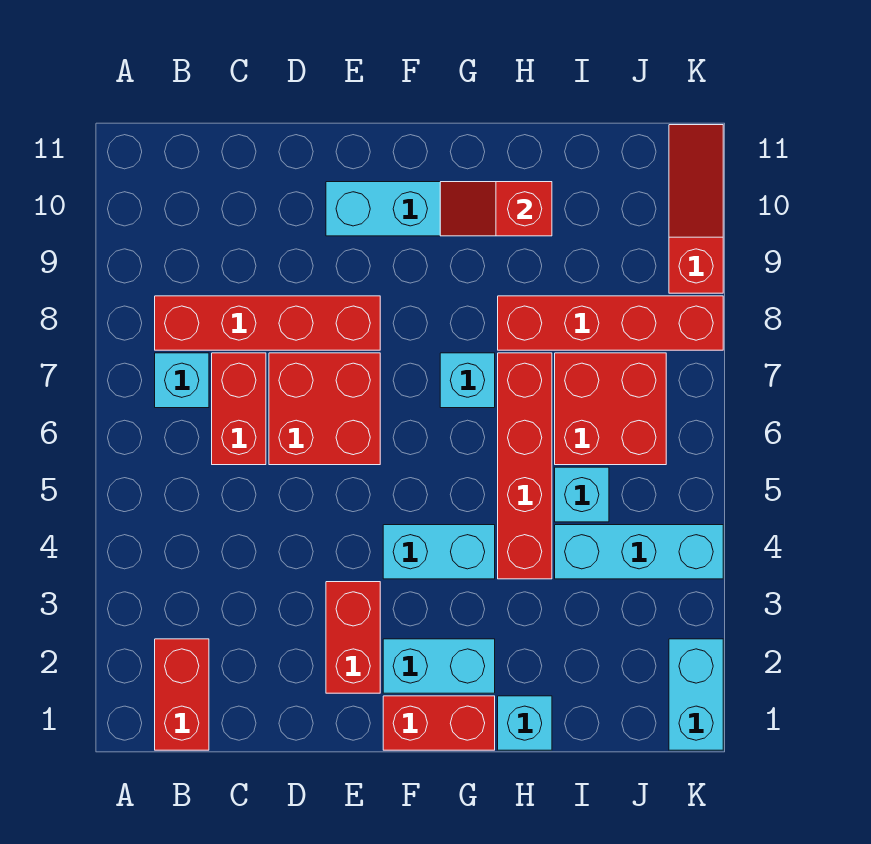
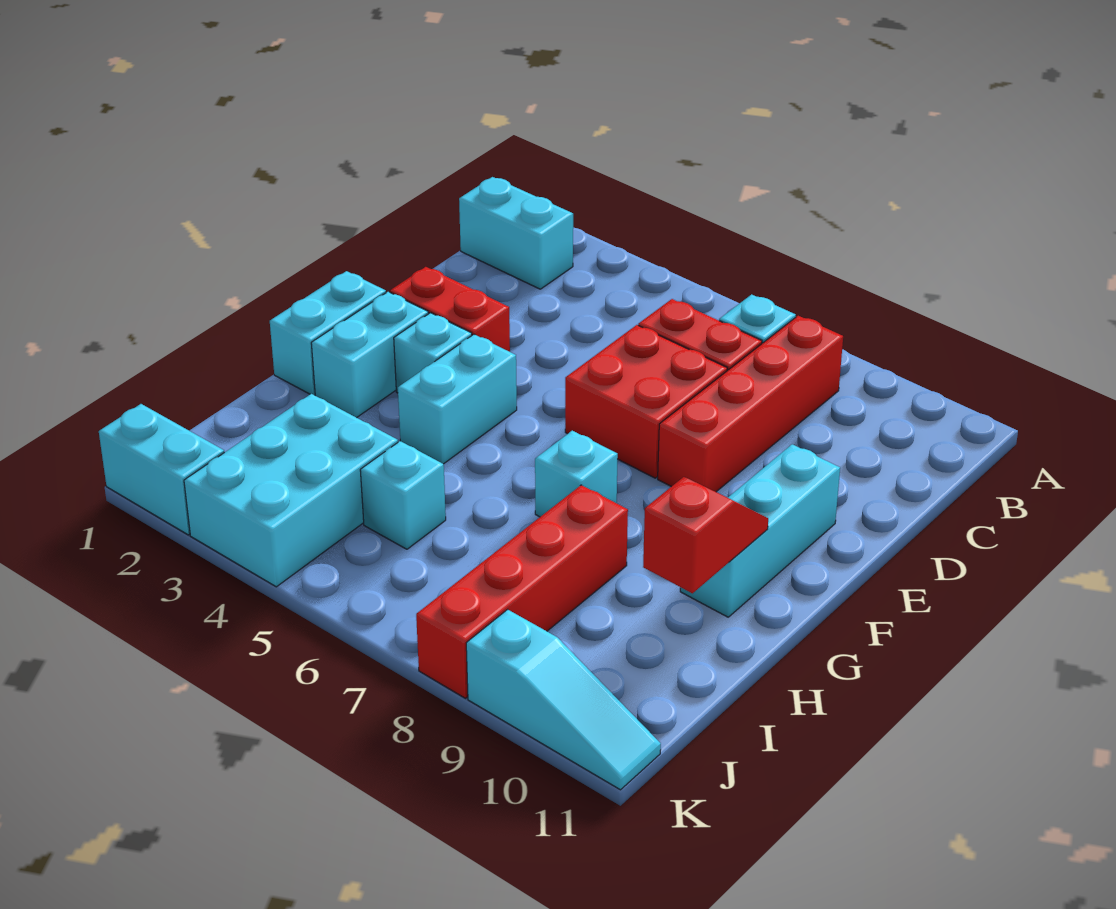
red 1x2 brick [155,639,209,750] -> cyan 1x2 brick [459,177,573,289]
red 1x2 brick [383,696,495,750] -> cyan 1x2 brick [270,271,386,395]
cyan 1x1 brick [498,696,552,750] -> cyan 1x1 brick moved to [394,313,472,393]
red 1x4 brick [498,353,552,579] -> none
cyan 1x3 brick [555,525,723,579] -> cyan 2x3 brick [184,394,398,587]
red 2x2 brick [555,353,666,465] -> none
red 1x3 slope [669,125,723,293] -> cyan 1x3 slope [466,609,661,790]

